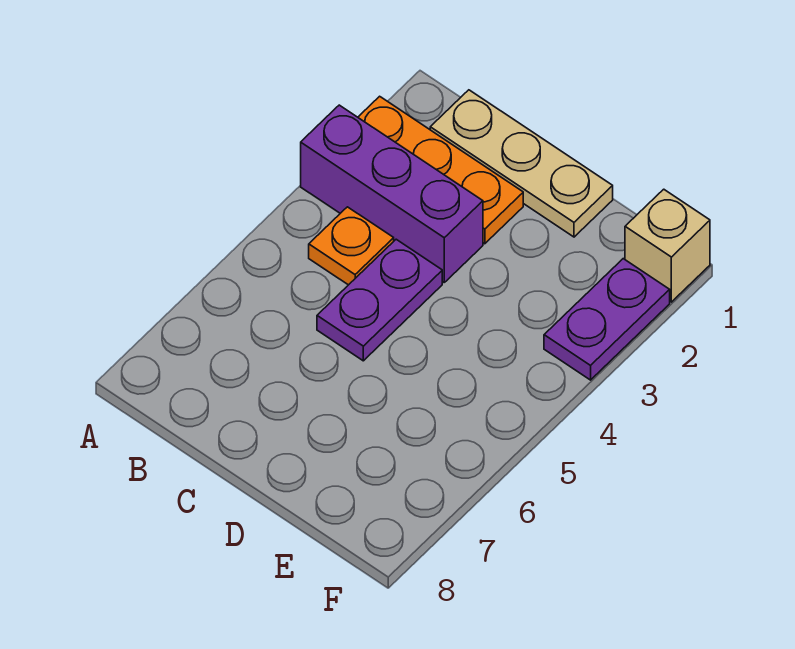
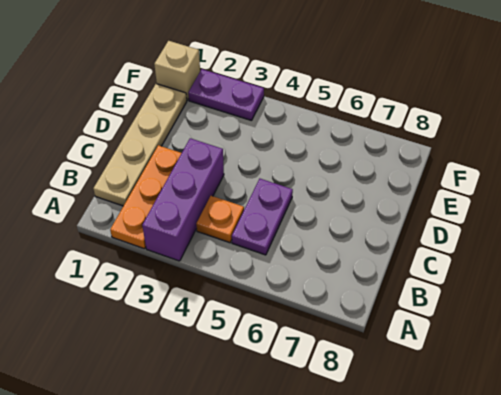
tan 1x3 plate [430,90,613,237] -> tan 1x4 plate [93,84,187,206]
purple 1x2 plate [317,239,442,361] -> purple 1x2 plate turned to [232,179,293,255]

